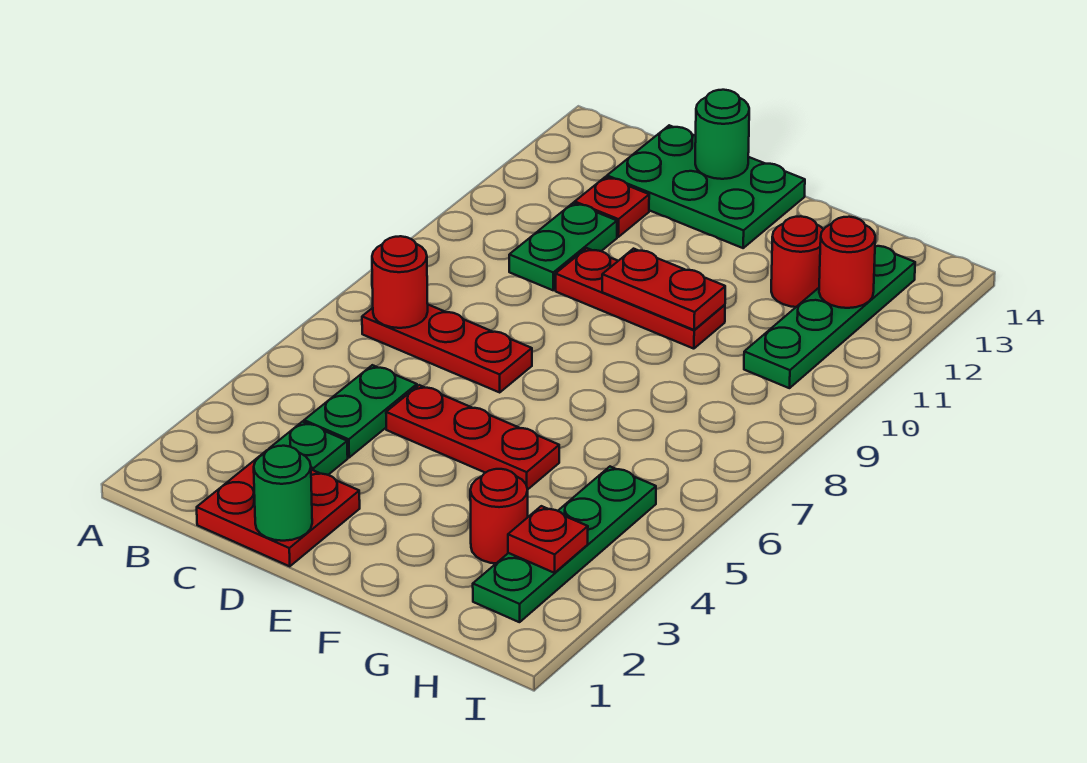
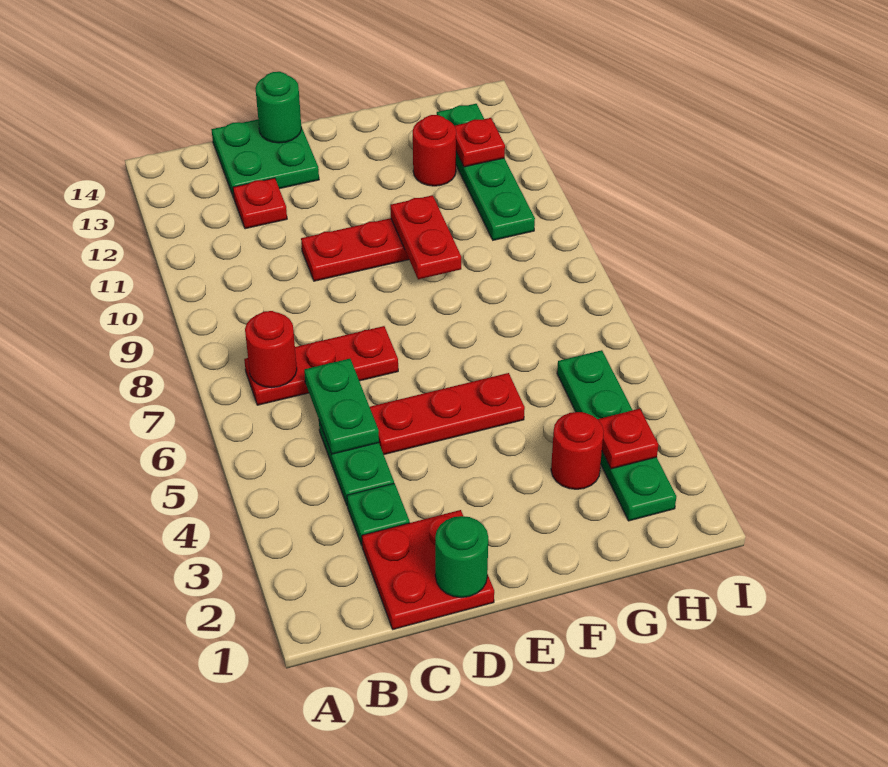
green 1x2 plate [509,203,617,290] -> green 1x2 plate moved to [304,359,379,454]
green 2x3 plate [607,125,805,248] -> green 2x2 plate [211,119,319,198]
red 1x2 plate [602,249,725,330] -> red 1x2 plate turned to [390,195,461,279]
red 1x1 round brick [819,217,875,308] -> red 1x1 plate [455,118,505,167]

